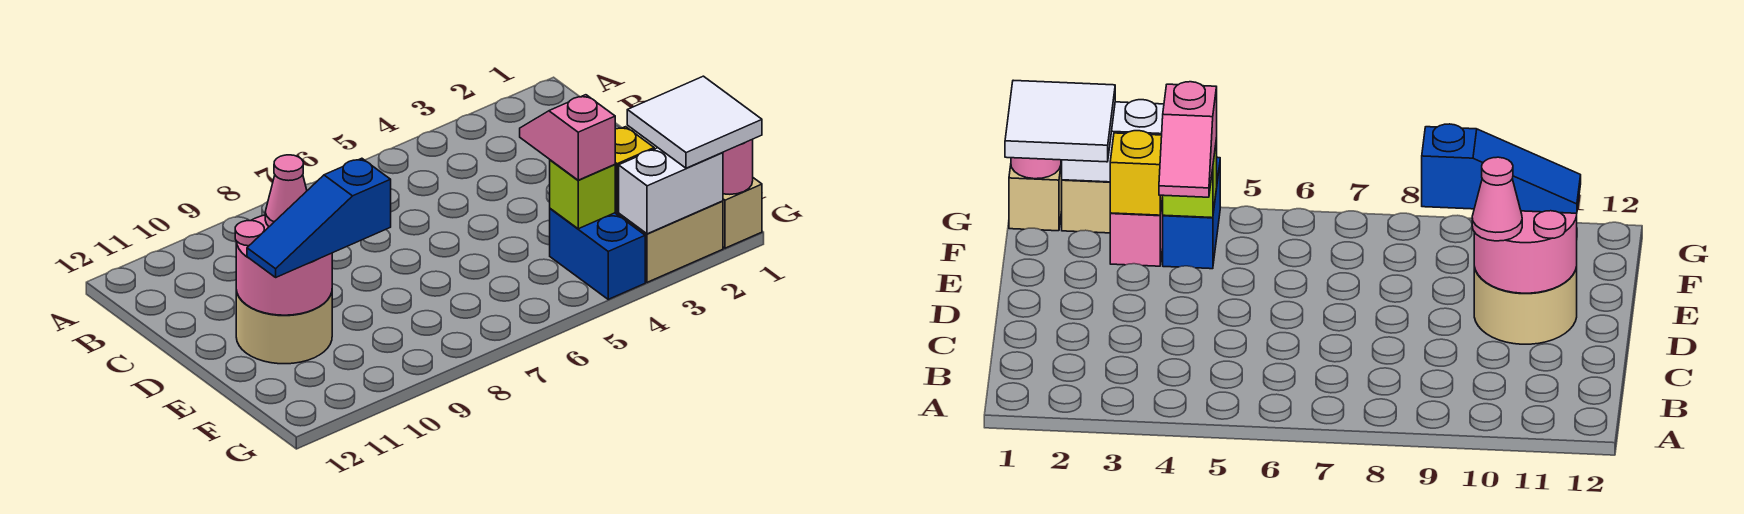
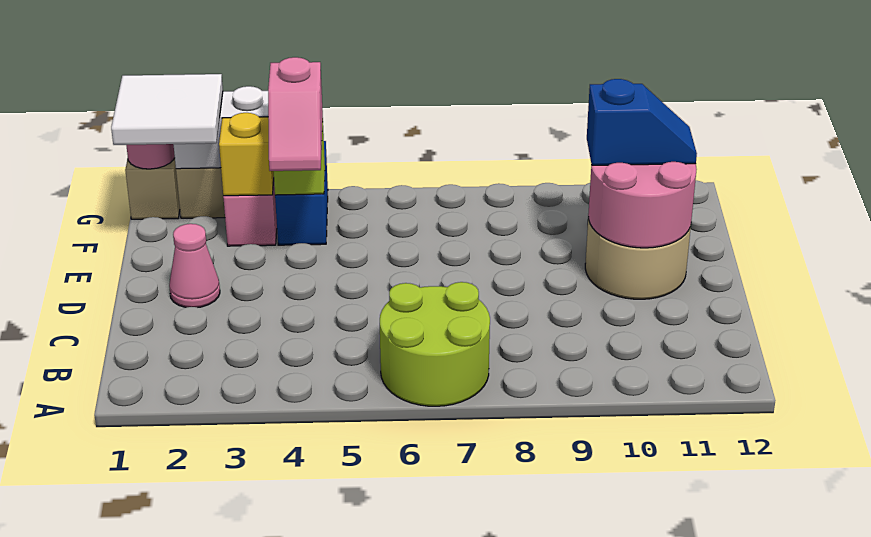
none -> lime 2x2 round brick [380,282,490,406]
pink 1x1 cone [265,155,307,226] -> pink 1x1 cone moved to [169,224,220,307]
blue 1x3 slope [247,158,391,277] -> blue 1x2 slope [587,79,697,165]

